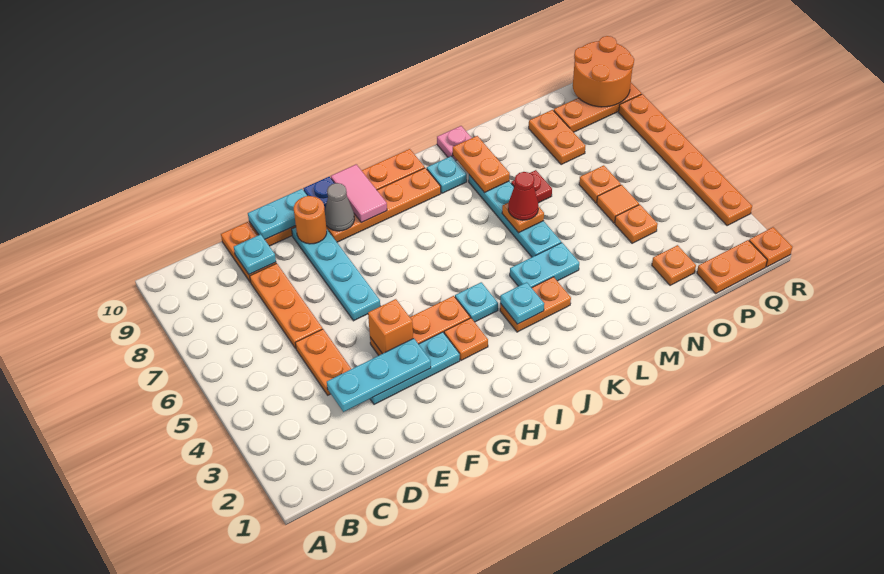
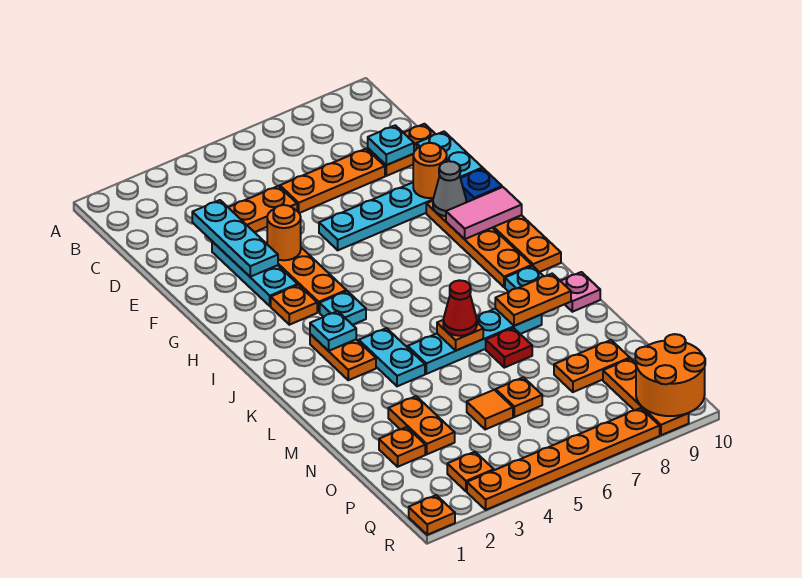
orange 1x1 brick [368,299,413,354] -> orange 1x1 round brick [267,205,301,260]
orange 1x1 plate [615,205,658,243] -> orange 1x1 plate moved to [447,452,494,491]
orange 1x2 plate [697,240,767,293] -> orange 1x2 plate moved to [388,396,455,454]

